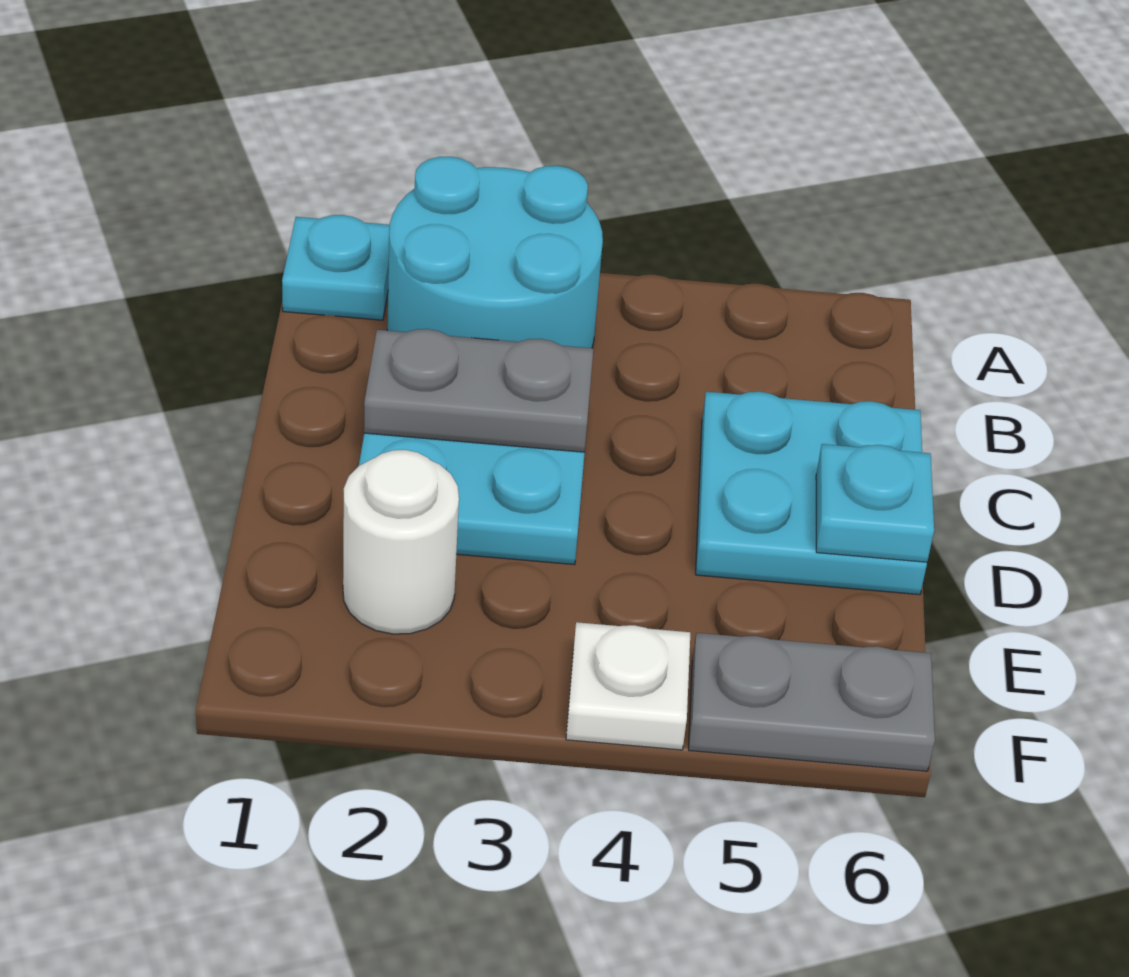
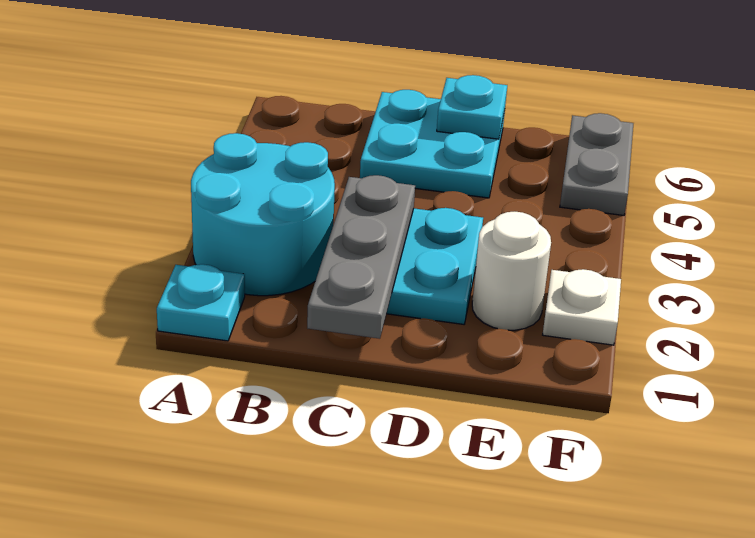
grey 1x2 plate [364,329,593,452] -> grey 1x3 plate [307,175,415,339]
white 1x1 plate [566,622,690,750] -> white 1x1 plate moved to [543,269,621,345]

